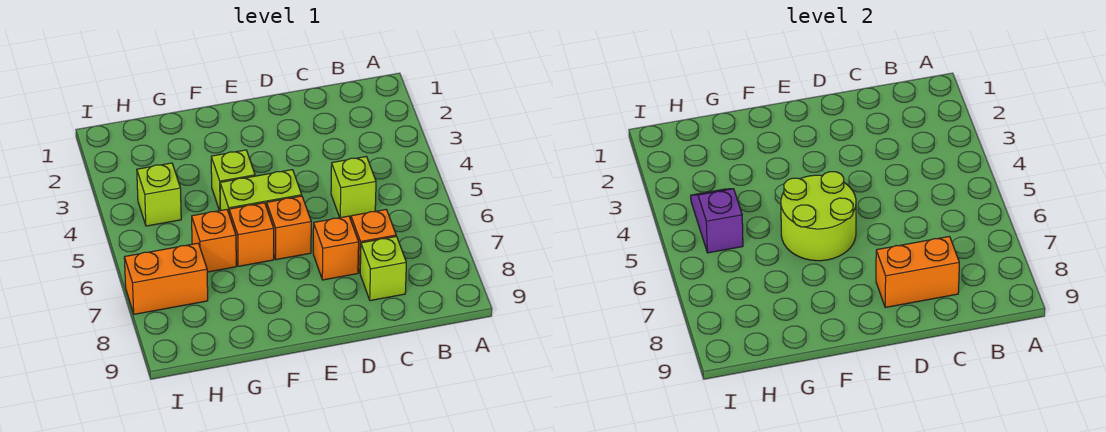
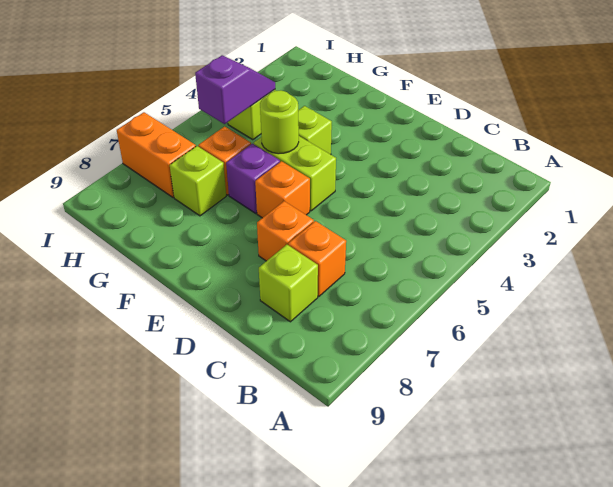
lime 1x1 brick [331,156,376,218] -> lime 1x1 brick moved to [170,146,226,216]
orange 1x2 brick [876,236,959,308] -> none
lime 2x2 round brick [781,172,856,261] -> lime 1x1 round brick [260,90,299,154]
orange 1x1 brick [229,203,274,266] -> purple 1x1 brick [226,144,280,213]

